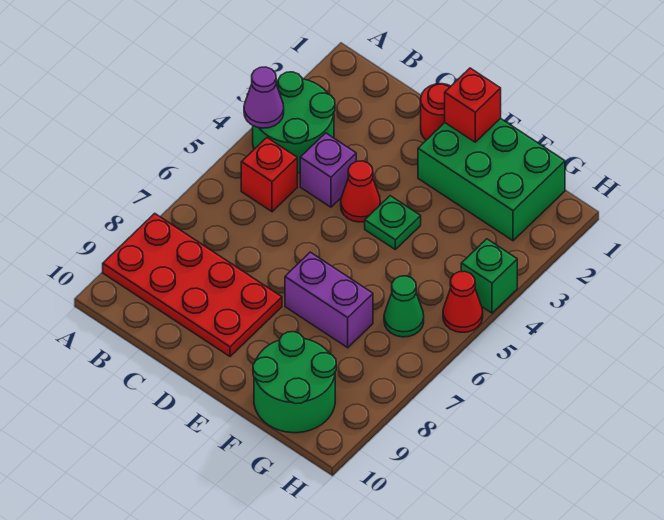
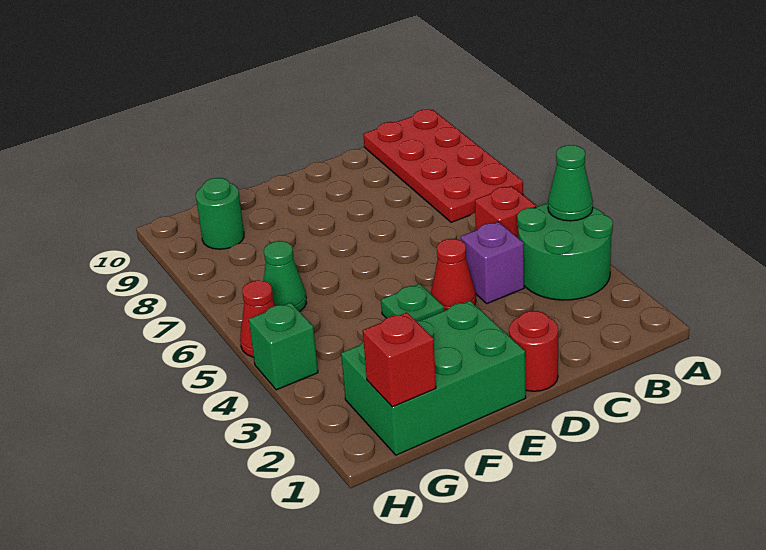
purple 1x1 cone [244,67,284,128] -> green 1x1 cone [548,145,593,221]
red 2x4 plate [103,213,282,356] -> red 2x4 plate turned to [363,110,523,222]
red 1x1 brick [445,68,501,142] -> red 1x1 brick moved to [363,312,436,407]
purple 1x2 brick [285,252,373,348] -> none
green 2x2 round brick [253,332,336,433] -> green 1x1 round brick [196,178,244,249]

